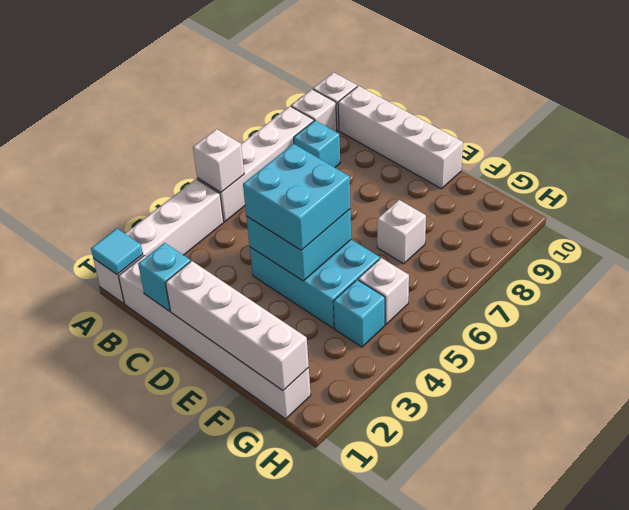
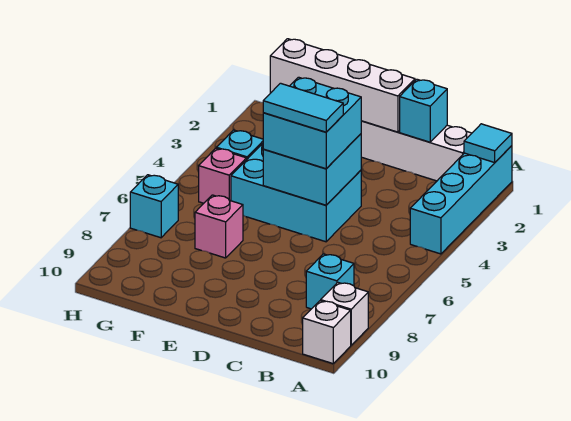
white 1x4 brick [93,179,224,304] -> cyan 1x4 brick [410,146,512,254]
white 1x4 brick [197,106,314,222] -> none
white 1x1 brick [193,129,244,192] -> none
white 1x4 brick [338,86,463,189] -> none
none -> cyan 1x2 tile [263,83,343,132]
white 1x1 brick [377,200,426,264] -> pink 1x1 brick [195,195,243,258]
white 1x1 brick [358,258,409,324] -> pink 1x1 brick [199,148,246,203]
none -> cyan 1x1 brick [130,175,178,238]

